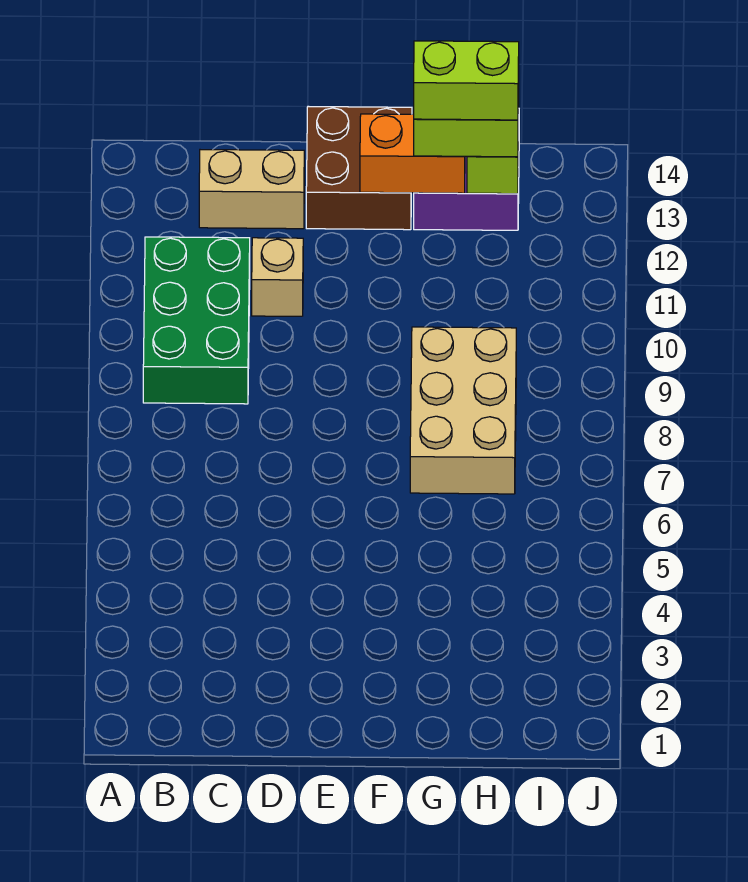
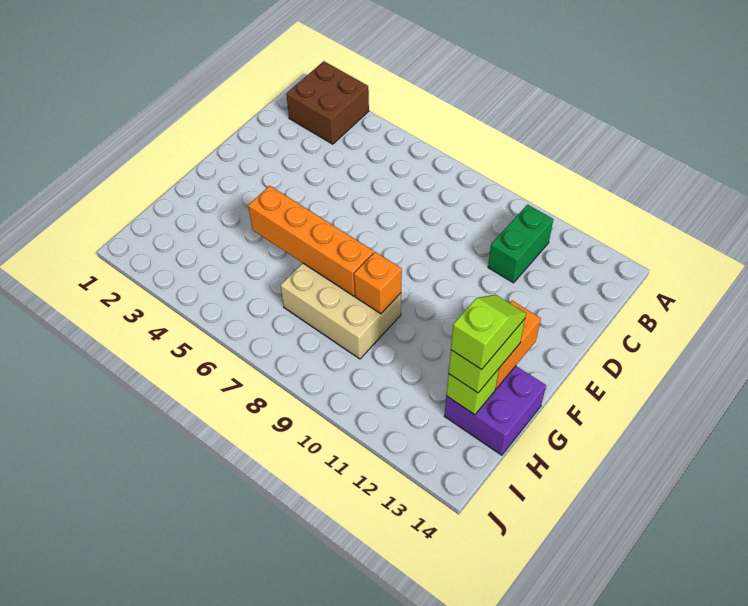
green 2x3 brick [143,237,250,404] -> green 1x2 brick [488,205,553,283]
tan 1x2 brick [199,150,304,229] -> none
tan 1x1 brick [252,238,303,316] -> none
brown 2x2 brick [306,106,412,230] -> brown 2x2 brick moved to [286,61,369,144]
none -> orange 1x4 brick [248,186,374,296]
none -> orange 1x1 brick [354,252,402,314]
lime 1x2 brick [414,41,519,120] -> lime 1x2 slope [451,295,526,370]

